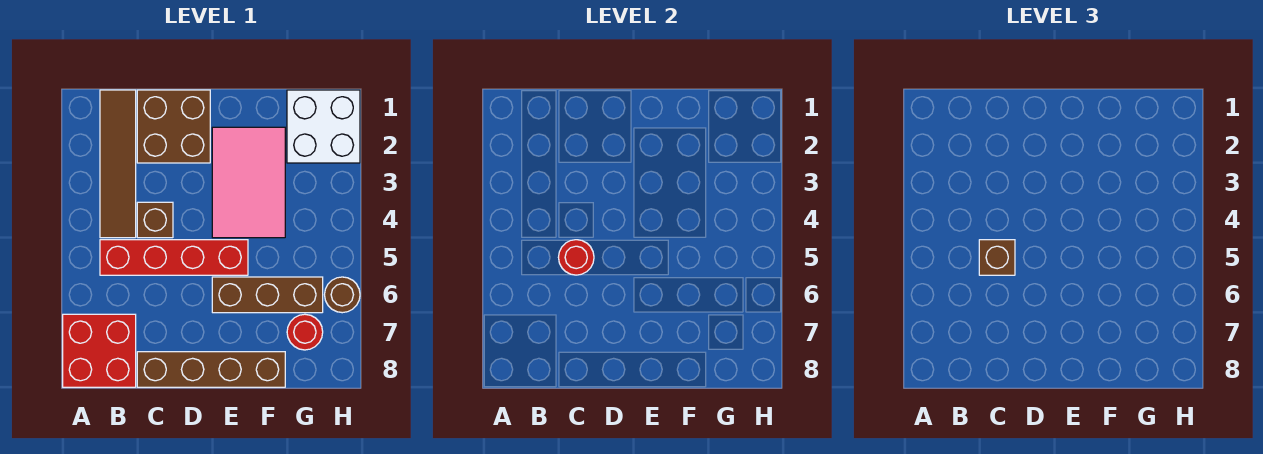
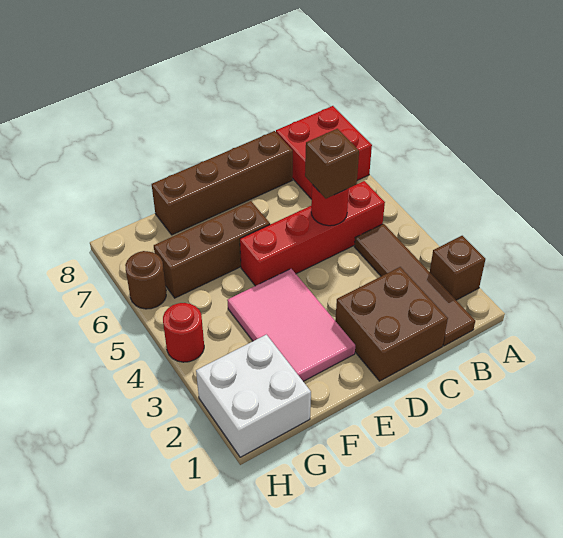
brown 1x1 brick [137,202,173,238] -> brown 1x1 brick moved to [430,236,485,300]
red 1x1 round brick [287,314,323,350] -> red 1x1 round brick moved to [163,303,204,362]

